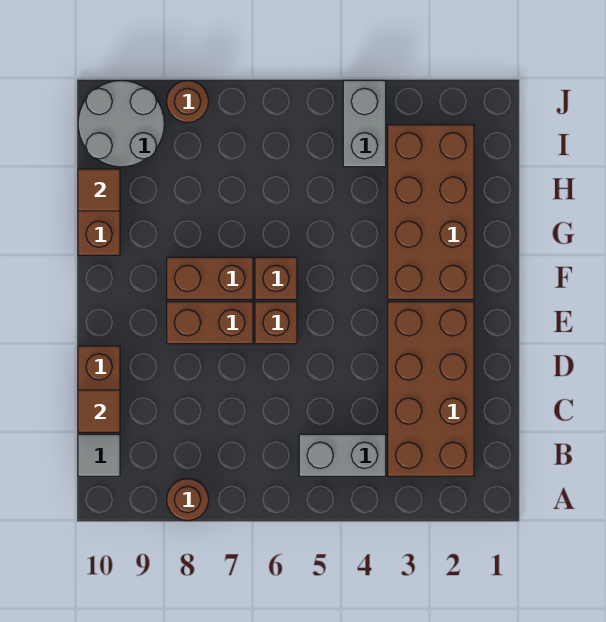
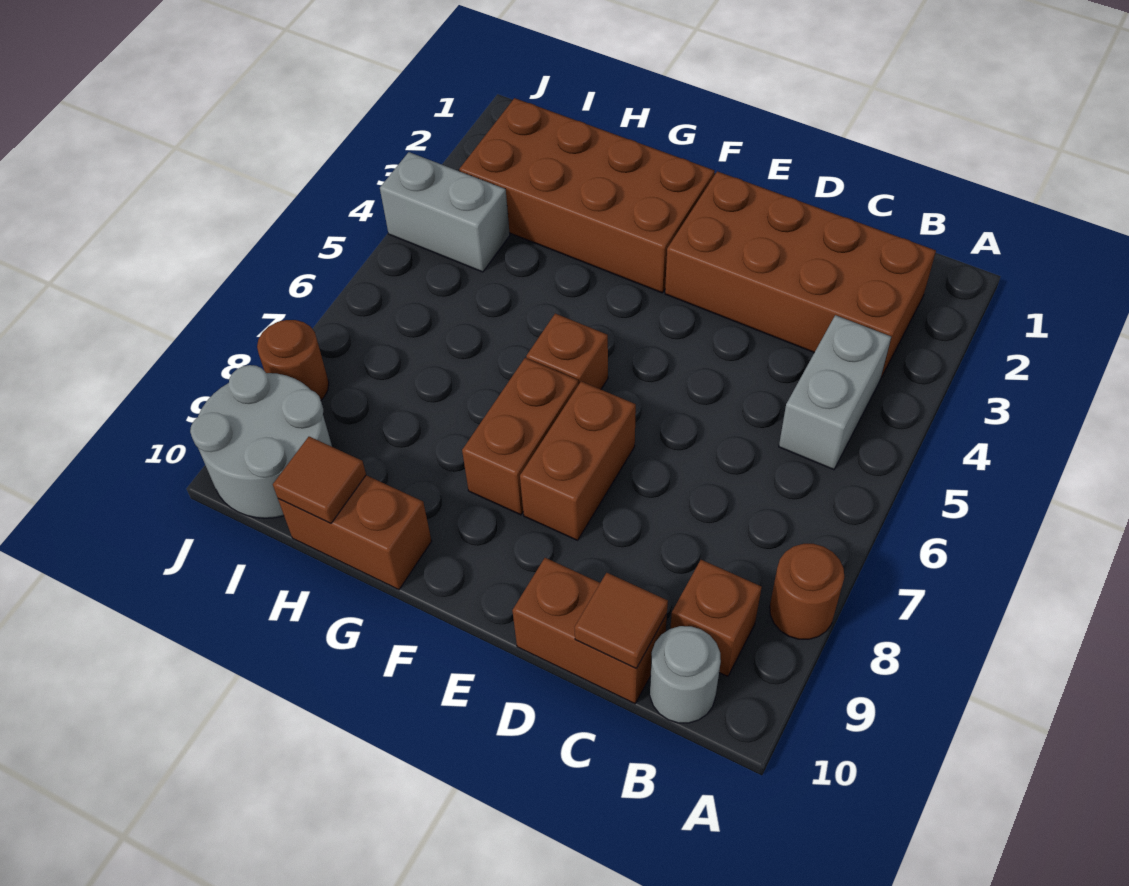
grey 1x1 tile [78,434,120,476] -> grey 1x1 round brick [650,626,721,723]
brown 1x1 brick [255,302,297,344] -> brown 1x1 brick moved to [670,560,762,677]

